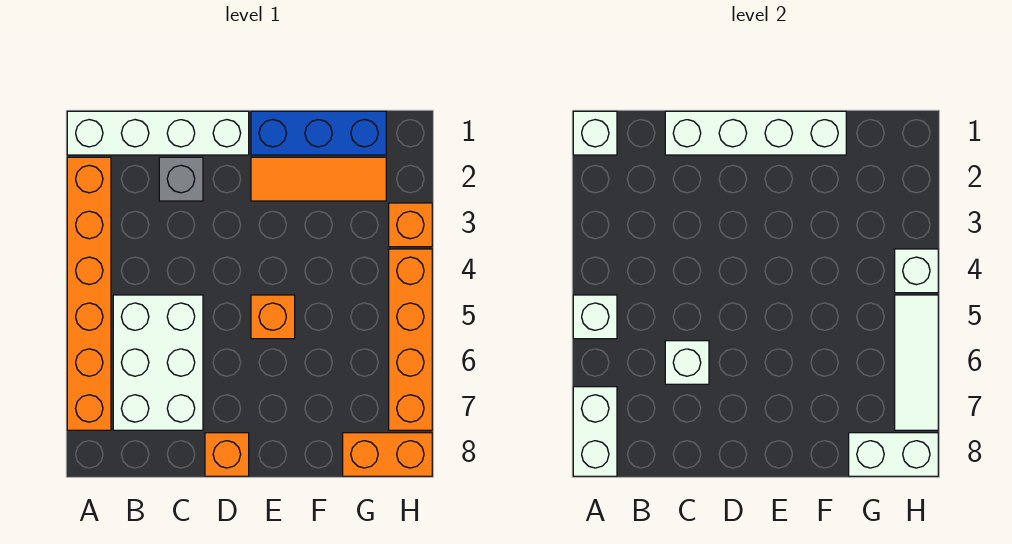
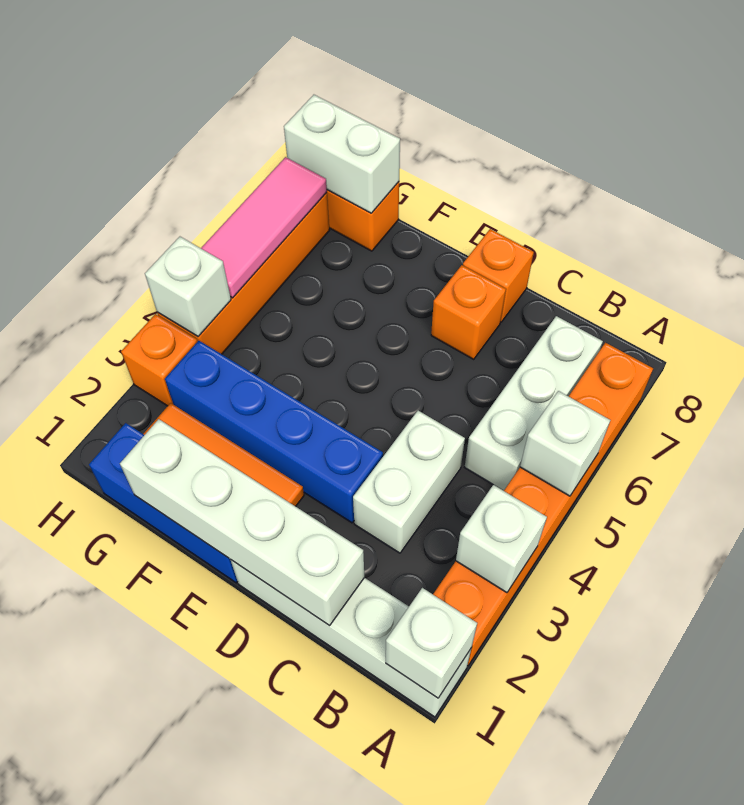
white 1x2 brick [573,387,617,476] -> white 1x2 brick moved to [353,411,465,553]
white 2x3 brick [113,295,203,430] -> white 1x3 brick [465,316,603,491]
grey 1x1 brick [159,157,203,201] -> none
white 1x1 brick [665,341,709,384] -> white 1x1 brick moved to [456,485,547,593]
none -> blue 1x4 brick [165,341,383,523]
orange 1x1 brick [251,295,295,339] -> orange 1x1 brick moved to [431,265,506,359]
white 1x3 tile [895,295,938,430] -> pink 1x3 tile [201,157,327,298]

